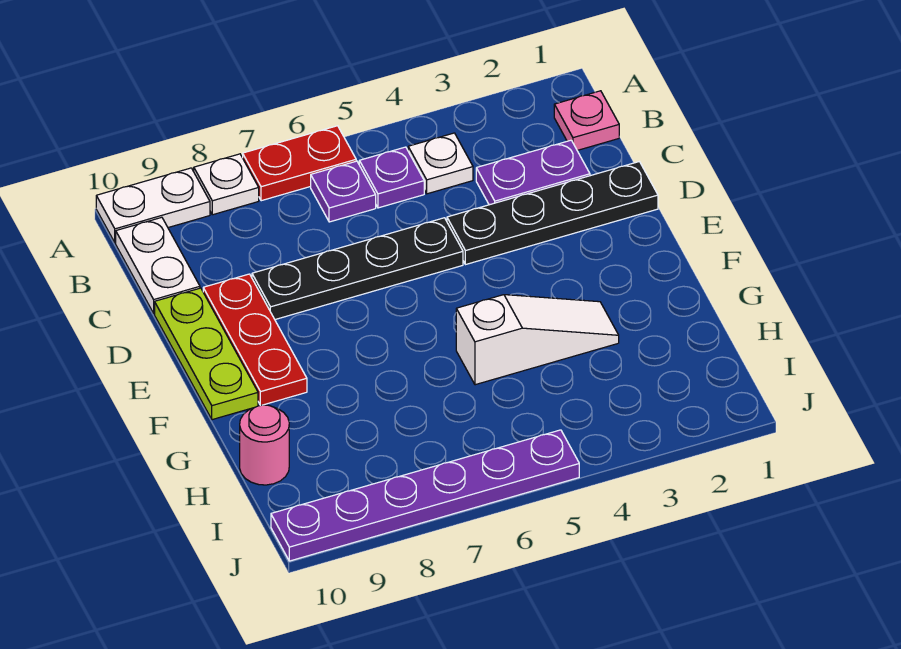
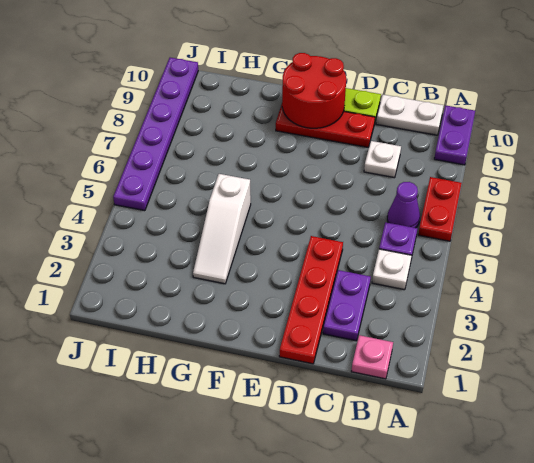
white 1x1 plate [194,154,259,215] -> white 1x1 plate moved to [364,141,401,178]
white 1x2 plate [96,168,210,243] -> purple 1x2 plate [434,105,475,165]
purple 1x1 plate [311,161,376,222] -> purple 1x1 cone [387,182,420,228]
black 1x4 plate [447,162,658,265] -> red 1x4 plate [279,236,343,364]
black 1x4 plate [252,218,463,319] -> none
none -> red 2x2 round brick [282,53,346,128]
pink 1x1 round brick [240,405,289,485] -> none

